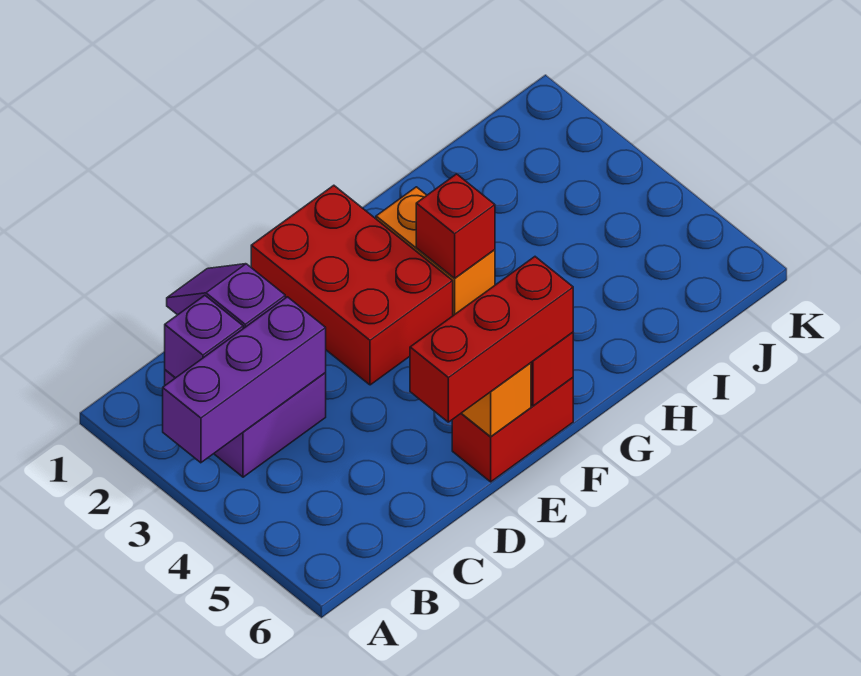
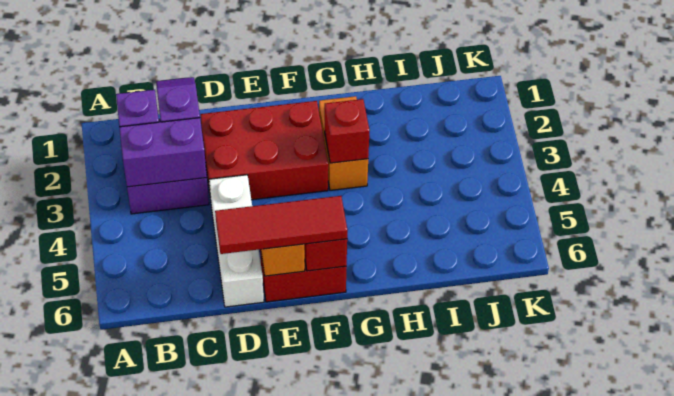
purple 1x3 brick [163,297,326,463] -> purple 1x2 brick [119,118,207,187]
none -> white 1x3 brick [209,175,264,307]
red 1x3 brick [410,257,573,422] -> red 1x3 tile [215,196,347,254]
red 2x3 brick [251,185,453,385] -> red 2x3 brick turned to [200,101,328,200]

